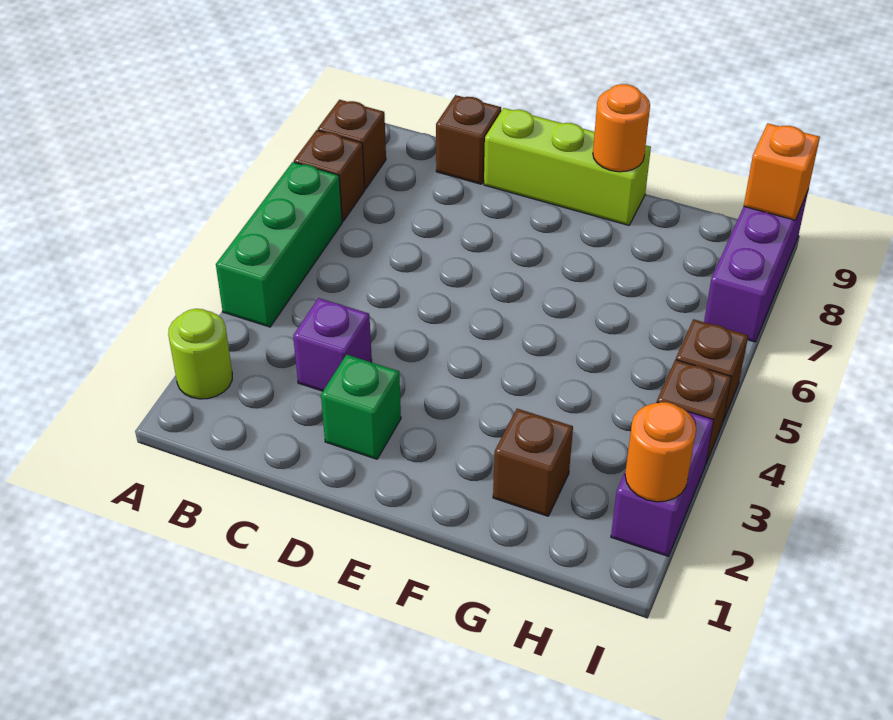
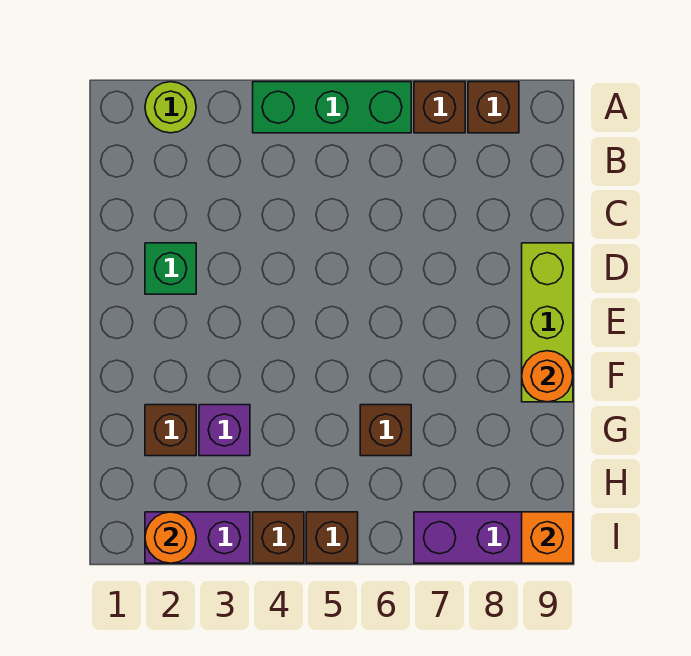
purple 1x1 brick [293,298,372,391] -> purple 1x1 brick moved to [199,405,250,456]
brown 1x1 brick [436,95,501,184] -> brown 1x1 brick moved to [360,405,411,456]

